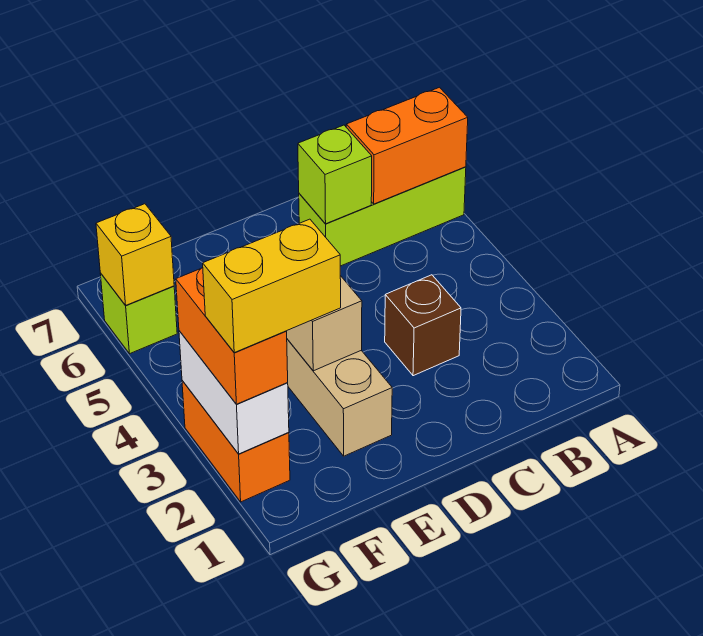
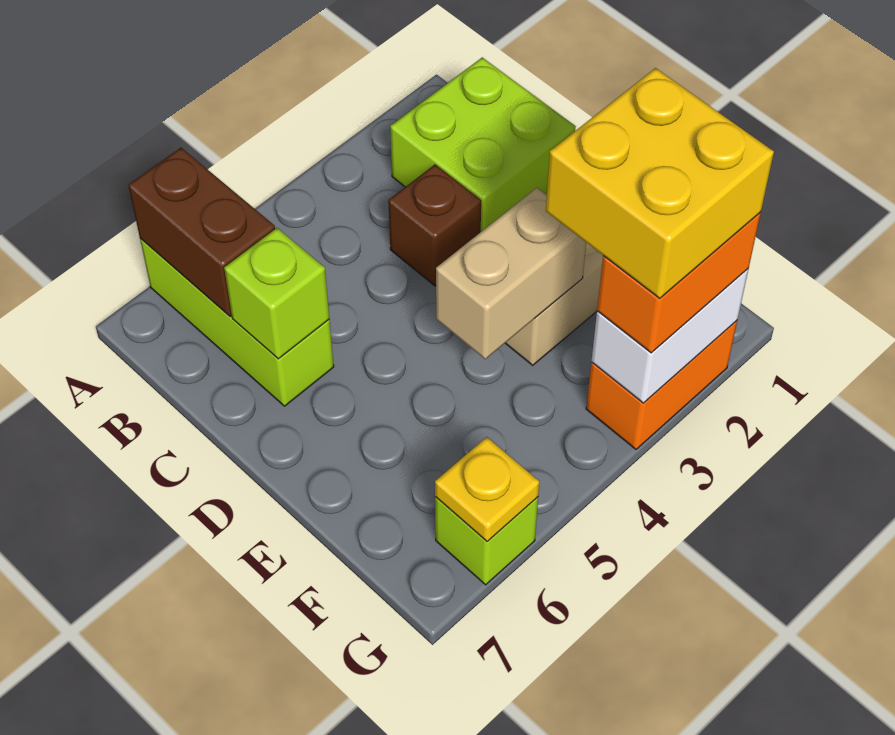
orange 1x2 brick [346,87,468,204] -> brown 1x2 brick [128,148,275,316]
none -> lime 2x2 brick [390,57,576,232]
yellow 1x2 brick [203,219,341,353] -> yellow 2x2 brick [546,68,774,298]
yellow 1x1 brick [96,204,174,305] -> yellow 1x1 plate [435,437,539,542]

